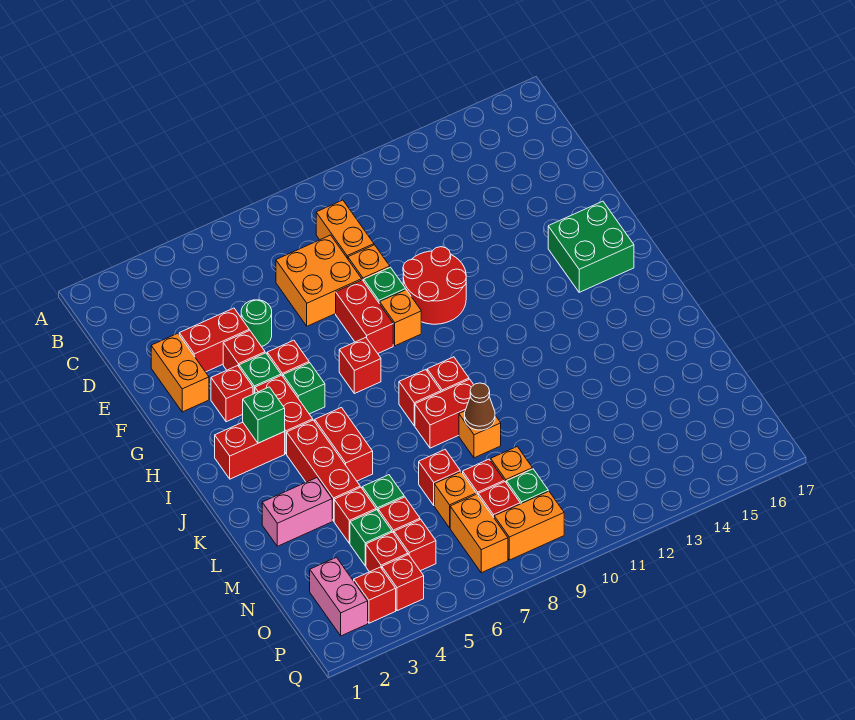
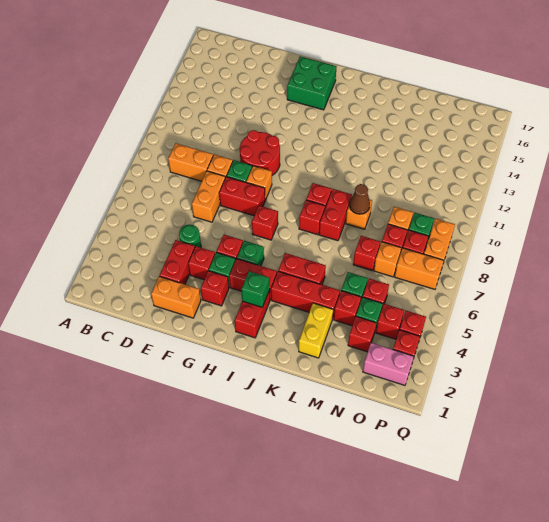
orange 2x2 brick [276,235,362,326] -> orange 1x2 brick [192,171,225,222]
pink 1x2 brick [262,478,332,546] -> yellow 1x2 brick [299,303,333,358]
red 1x1 brick [394,519,436,571] -> red 1x1 brick moved to [348,316,376,352]

